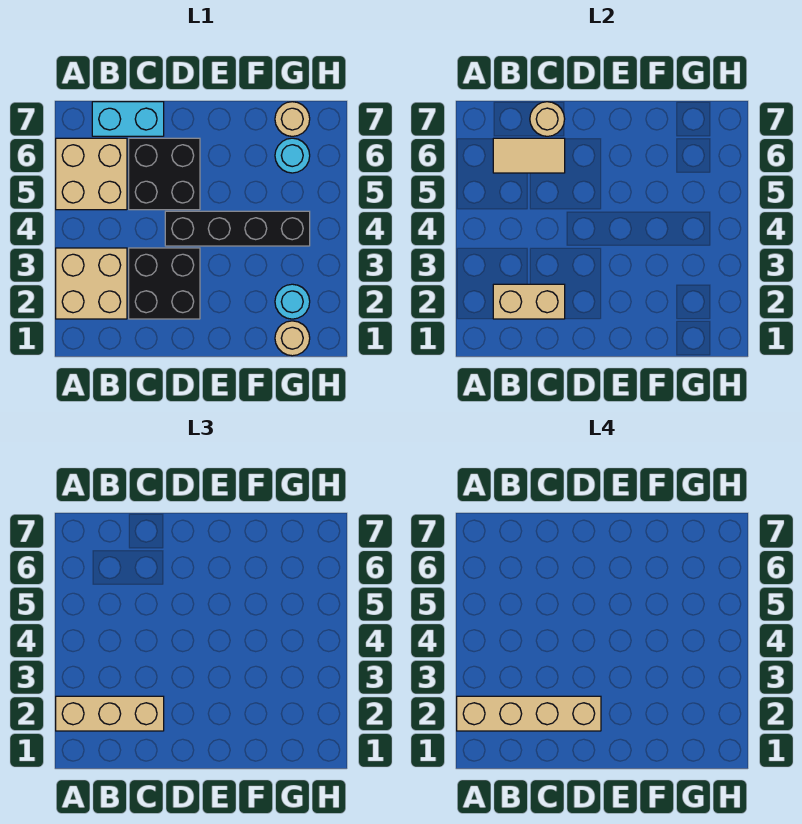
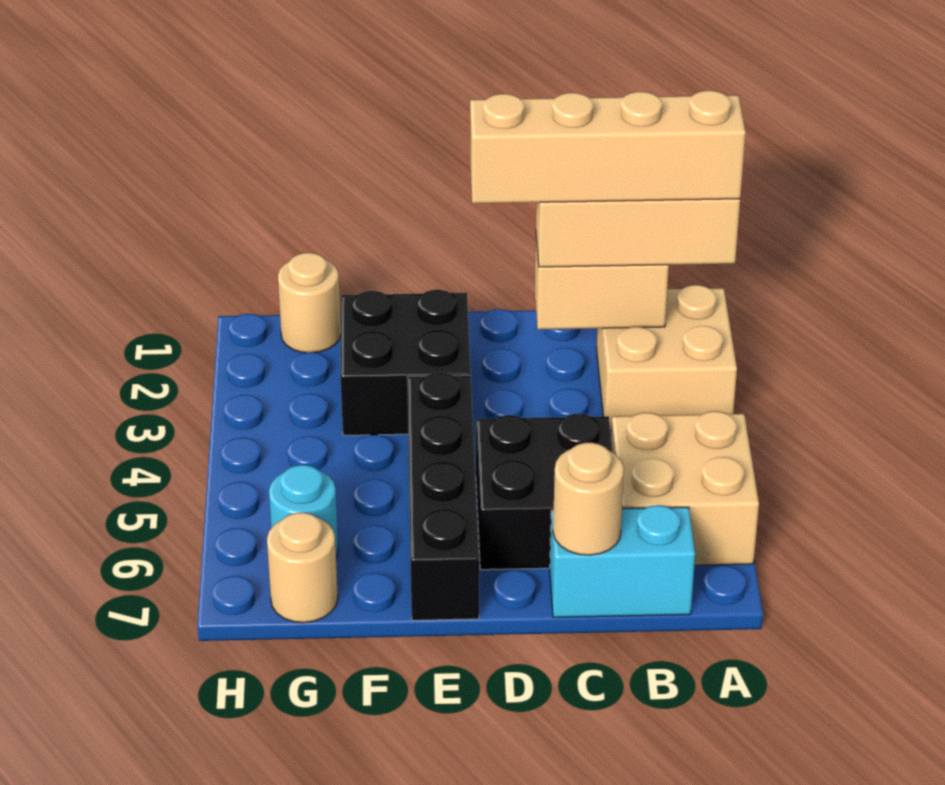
tan 1x2 tile [493,138,565,173] -> none
black 2x2 brick [129,248,200,319] -> black 2x2 brick moved to [340,290,471,436]
black 1x4 brick [165,211,310,246] -> black 1x4 brick turned to [407,373,479,620]
cyan 1x1 round brick [275,284,310,319] -> none

